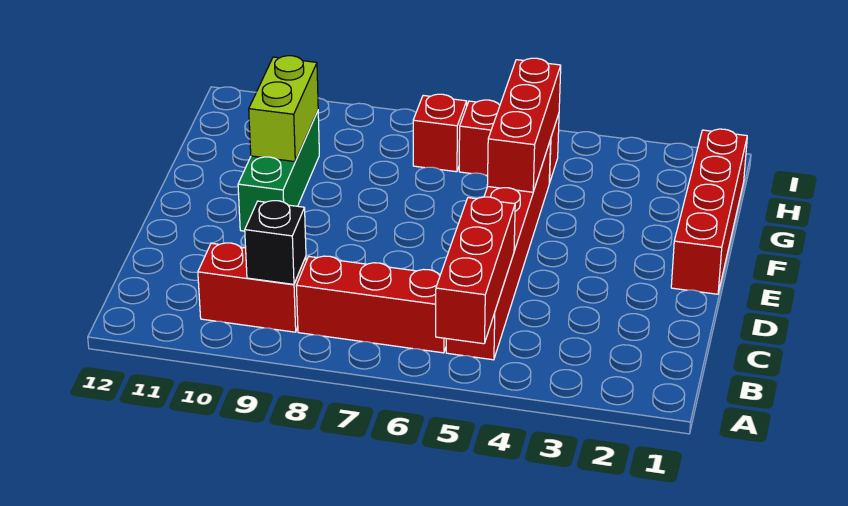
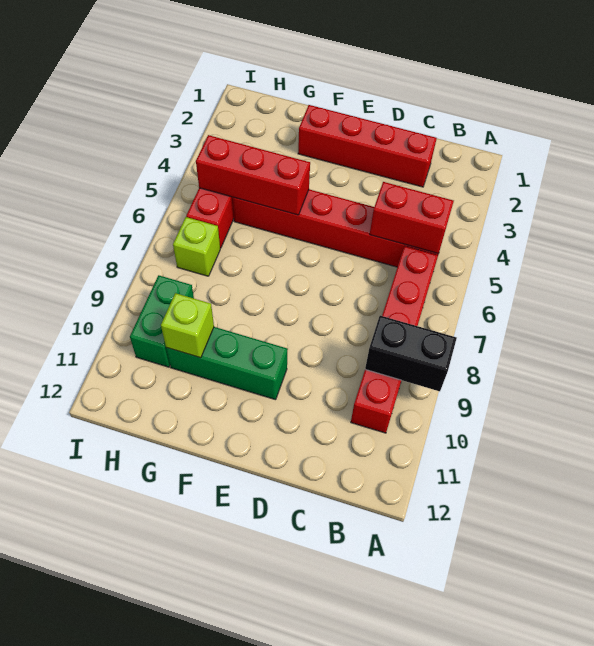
red 1x3 brick [436,197,515,344] -> red 1x2 brick [370,182,454,254]
black 1x1 brick [245,201,306,284] -> black 1x2 brick [365,316,457,391]
red 1x4 brick [671,129,747,294] -> red 1x4 brick moved to [298,105,437,187]
lime 1x2 brick [249,56,318,162] -> lime 1x1 brick [161,293,214,358]
red 1x1 brick [413,94,467,172] -> lime 1x1 brick [173,217,220,276]
none -> green 1x2 brick [130,275,194,367]

